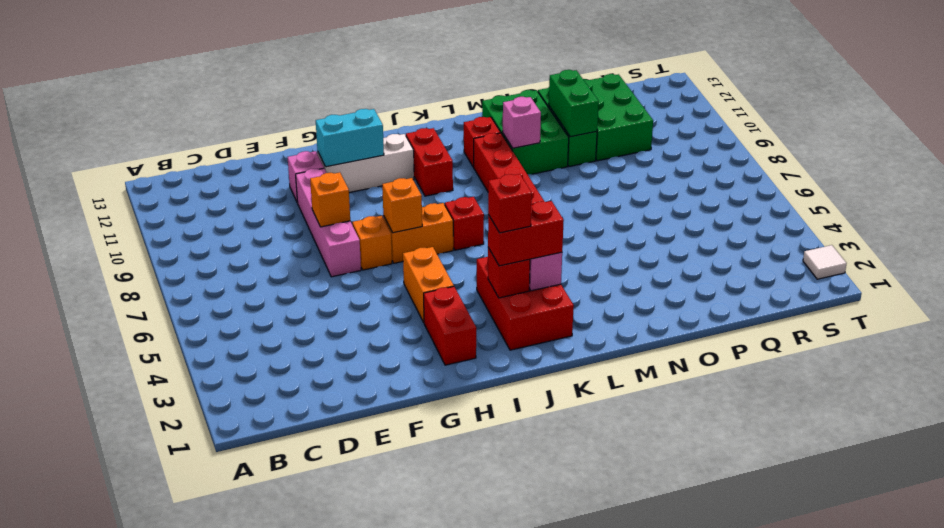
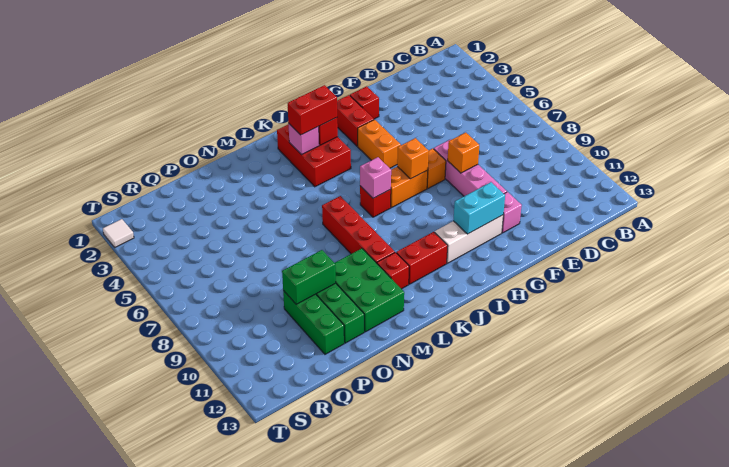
red 1x1 brick [488,174,532,233] -> red 1x1 brick moved to [350,86,379,119]
red 1x2 brick [406,128,453,196] -> red 1x2 brick turned to [396,232,448,284]
pink 1x1 brick [503,97,541,148] -> pink 1x1 brick moved to [360,157,391,198]
green 1x2 brick [549,70,599,137] -> green 1x2 brick turned to [282,250,336,304]
green 2x3 brick [583,74,653,161] -> green 1x3 brick [283,291,344,354]

